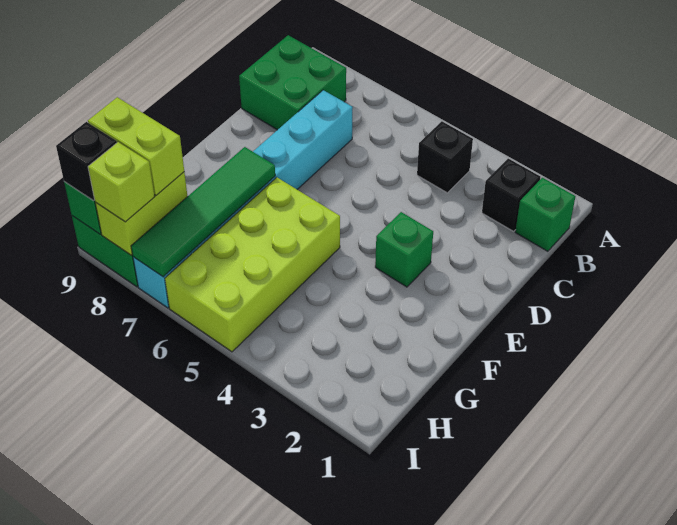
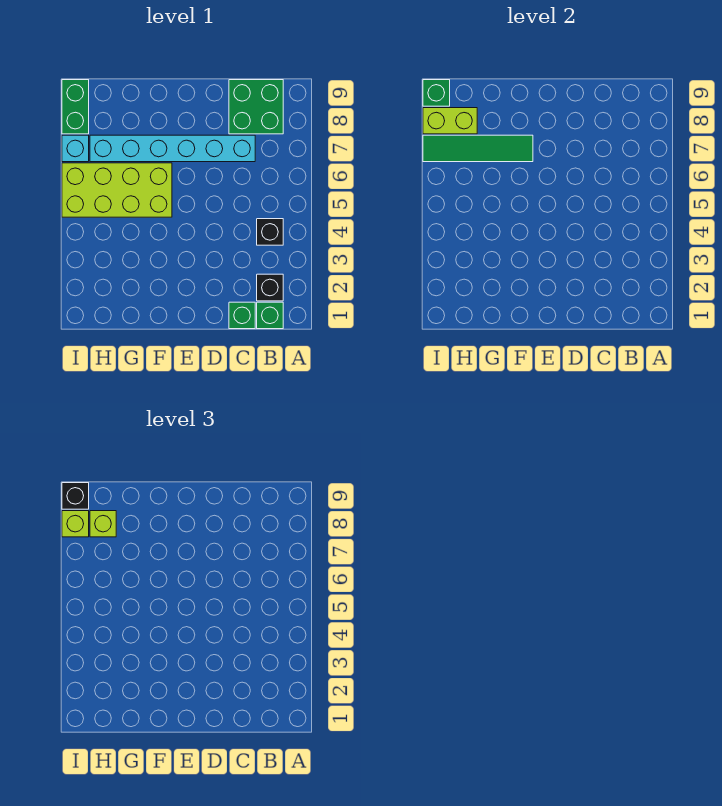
green 1x1 brick [375,212,433,287] -> green 1x1 brick moved to [229,302,255,329]
lime 1x2 brick [88,97,184,195] -> lime 1x1 brick [90,511,116,537]

